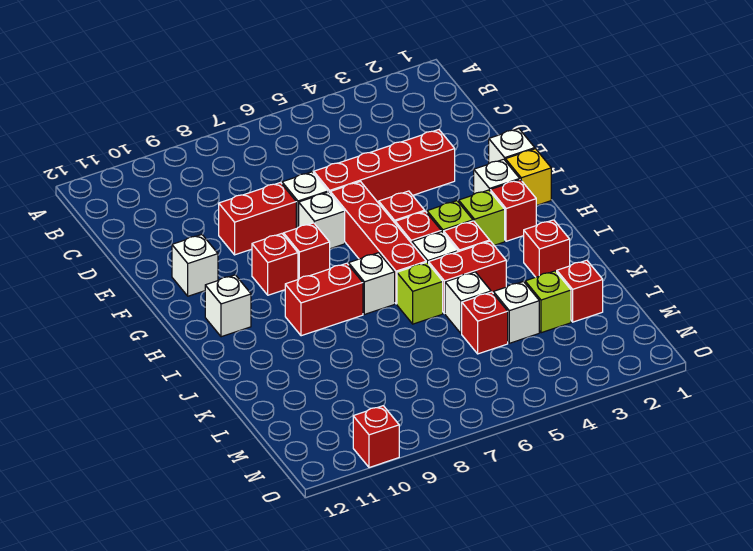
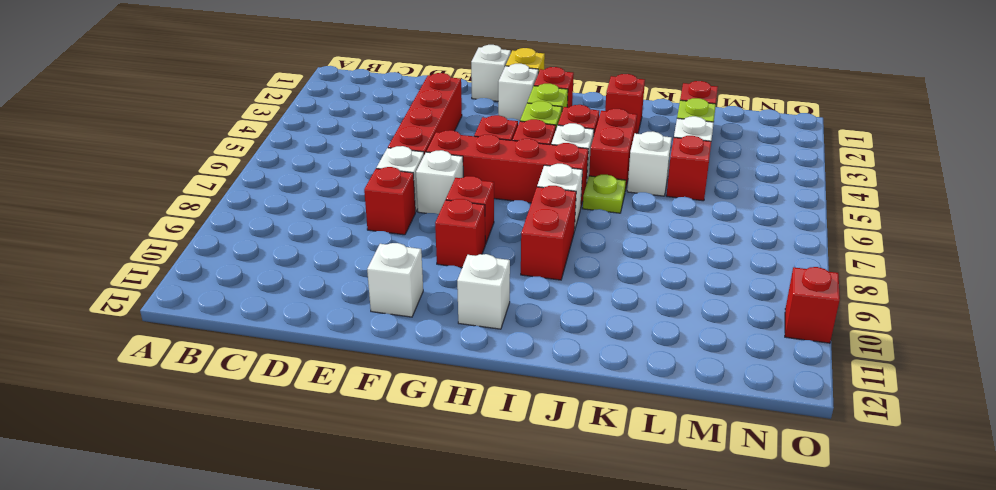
red 1x2 brick [219,182,296,255] -> red 1x1 brick [364,167,415,235]
lime 1x1 brick [397,262,443,324] -> lime 1x1 plate [583,175,626,213]

